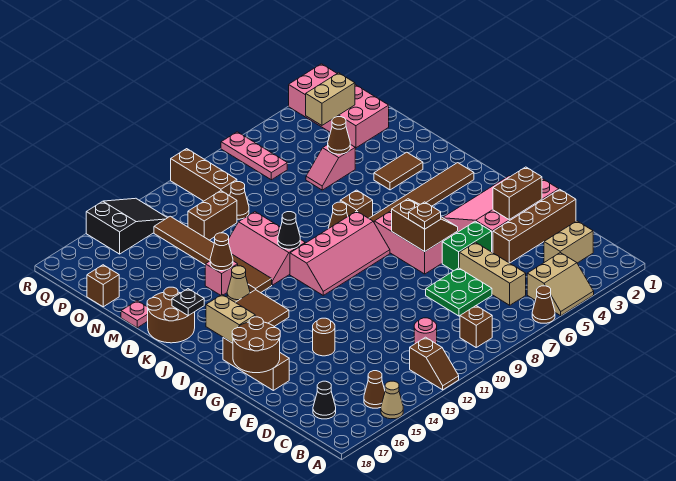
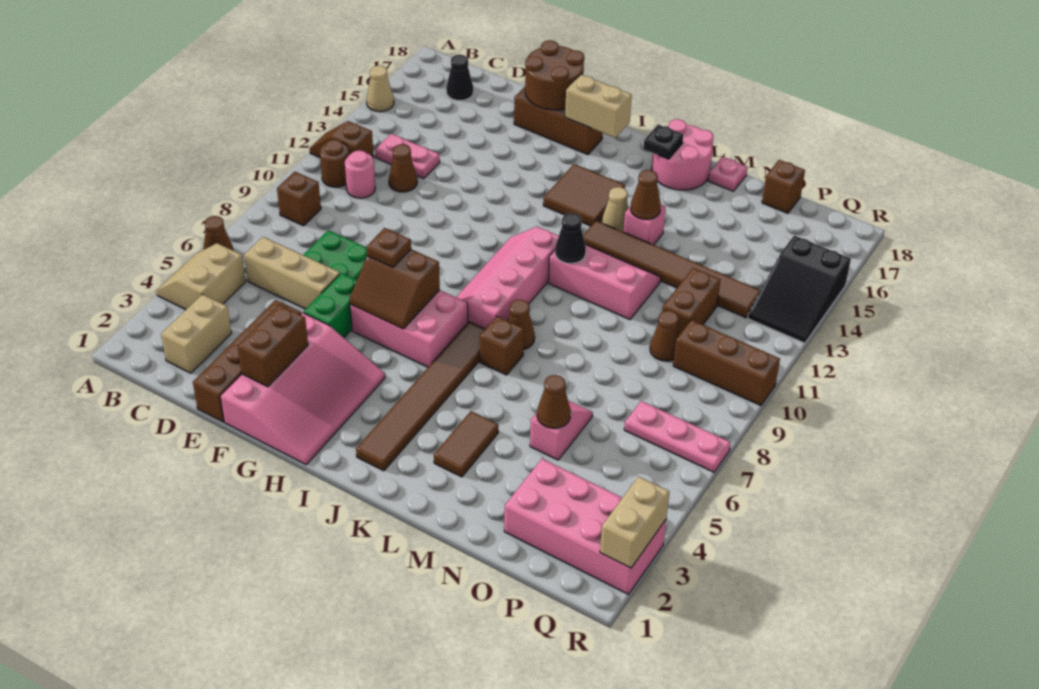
brown 1x1 cone [364,371,385,408] -> brown 1x1 cone moved to [389,144,417,192]
none -> pink 1x2 plate [375,134,440,179]
brown 1x1 round brick [313,318,335,356] -> brown 1x1 round brick moved to [320,140,349,187]
brown 2x2 round brick [147,287,195,343] -> pink 2x2 round brick [652,119,713,190]
tan 1x2 brick [306,73,355,125] -> tan 1x2 brick moved to [600,477,669,568]

